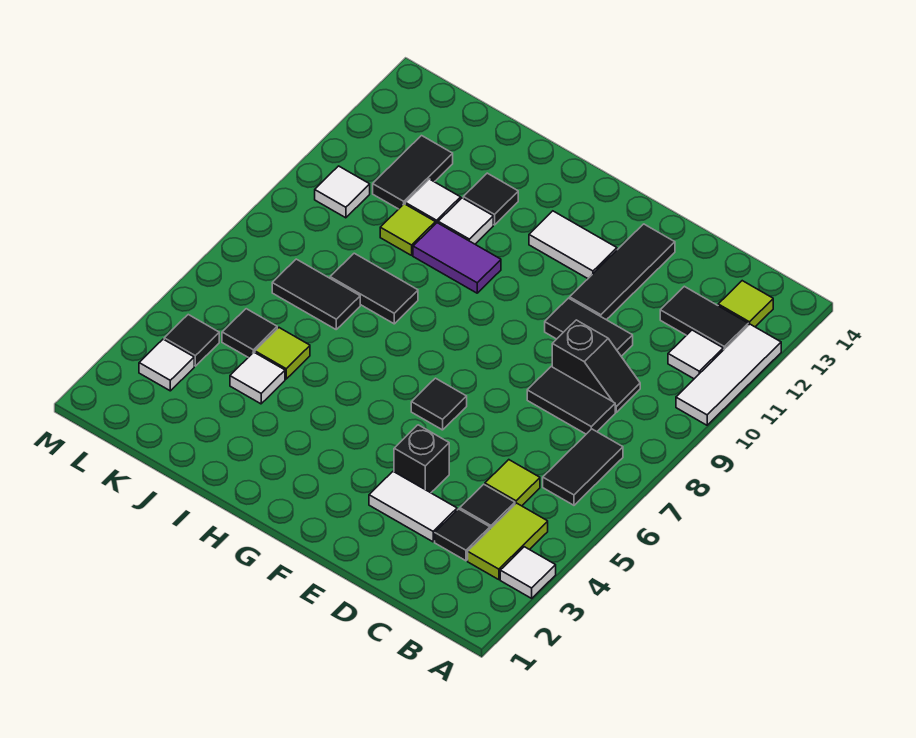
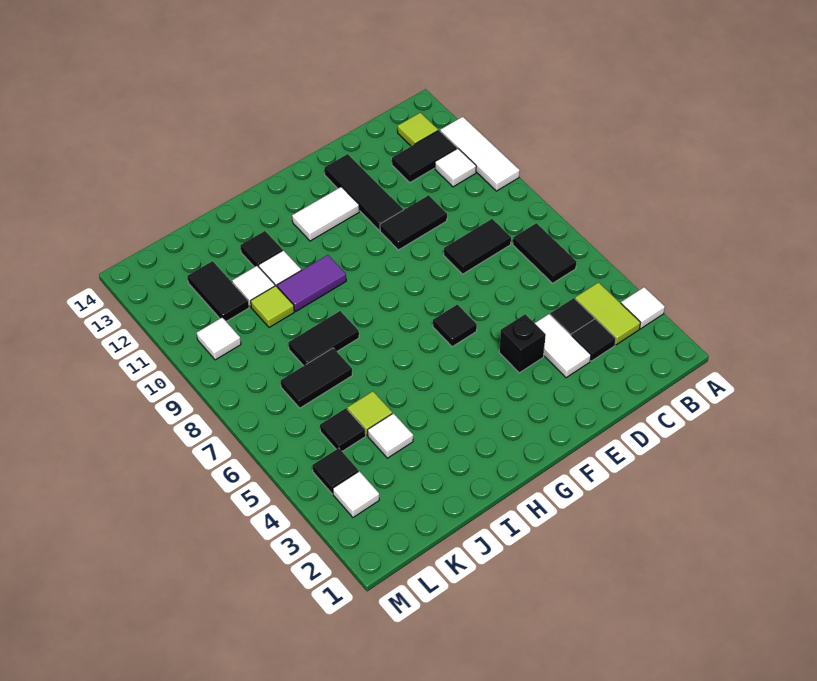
lime 1x1 tile [485,460,540,506] -> none
black 1x2 slope [552,320,640,412] -> none
white 1x2 tile [369,471,457,542] -> white 1x2 tile turned to [535,314,591,378]

